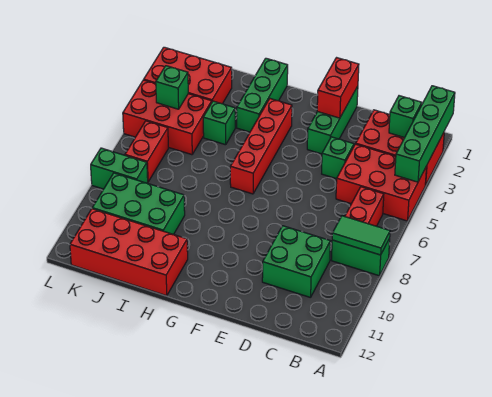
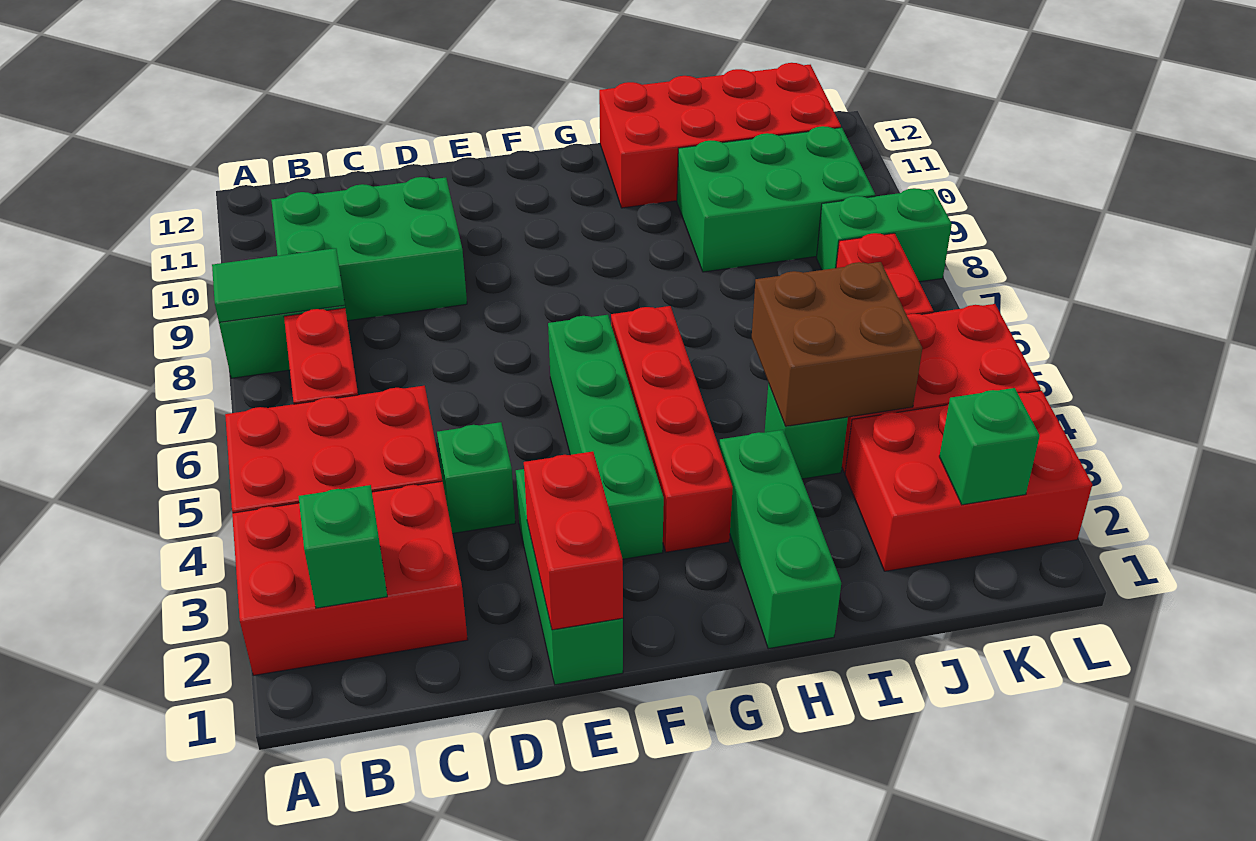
green 1x4 brick [395,86,455,182] -> green 1x4 brick moved to [548,315,664,559]
green 2x2 brick [262,226,330,298] -> green 2x3 brick [271,177,467,321]
none -> brown 2x2 brick [752,262,922,426]
green 1x1 brick [156,66,188,109] -> green 1x1 brick moved to [939,388,1040,505]

